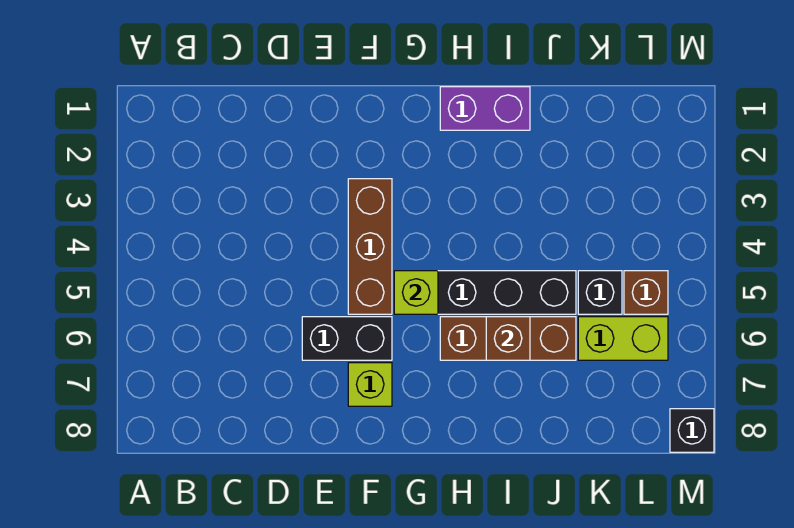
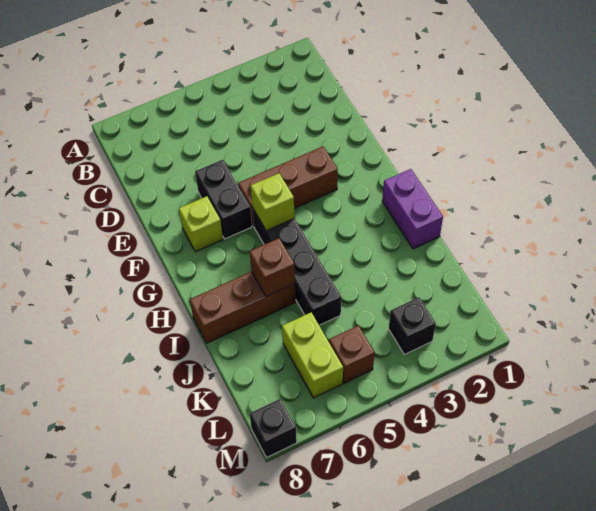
brown 1x3 brick [440,317,576,360] -> brown 1x3 brick turned to [190,272,296,343]
black 1x1 brick [578,271,622,314] -> black 1x1 brick moved to [389,297,436,354]

